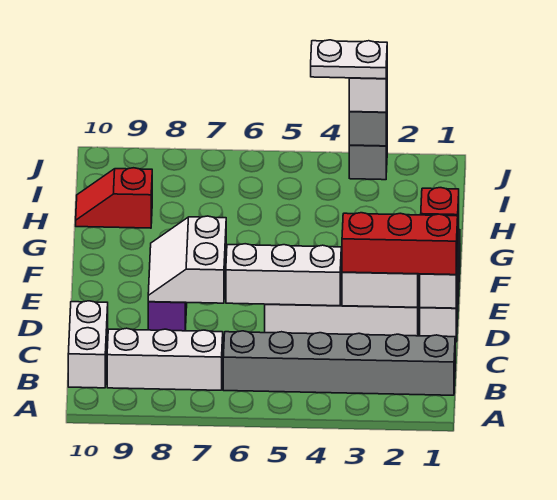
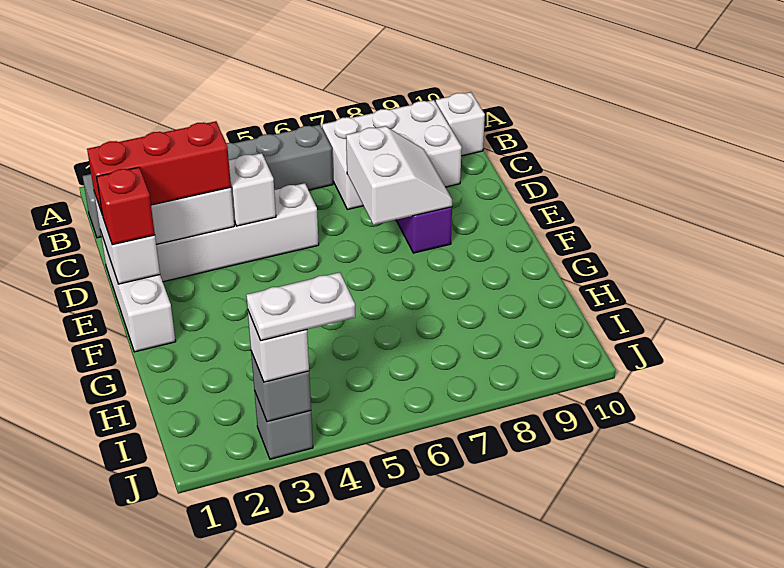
white 1x3 brick [107,328,223,390] -> white 2x3 brick [322,100,462,210]
white 1x2 brick [68,301,108,388] -> white 1x1 brick [436,92,485,156]
white 1x3 brick [226,244,341,306] -> white 1x1 brick [229,153,276,226]
red 1x2 slope [76,168,152,228] -> none

